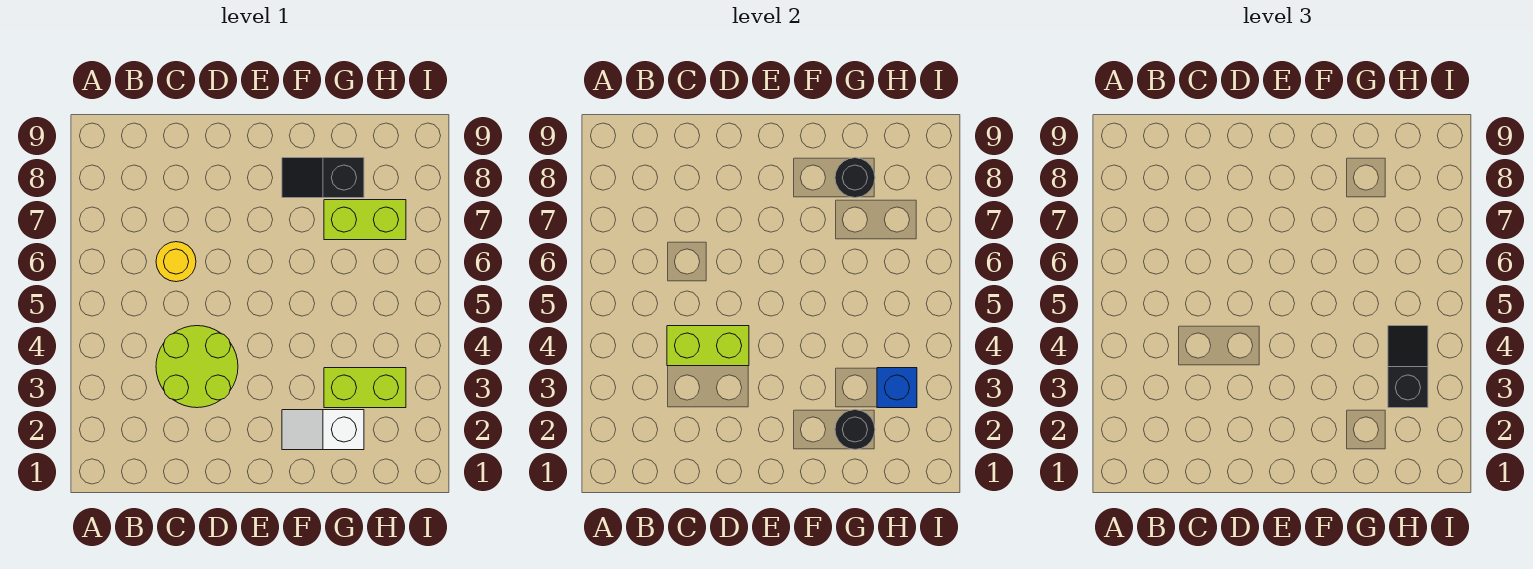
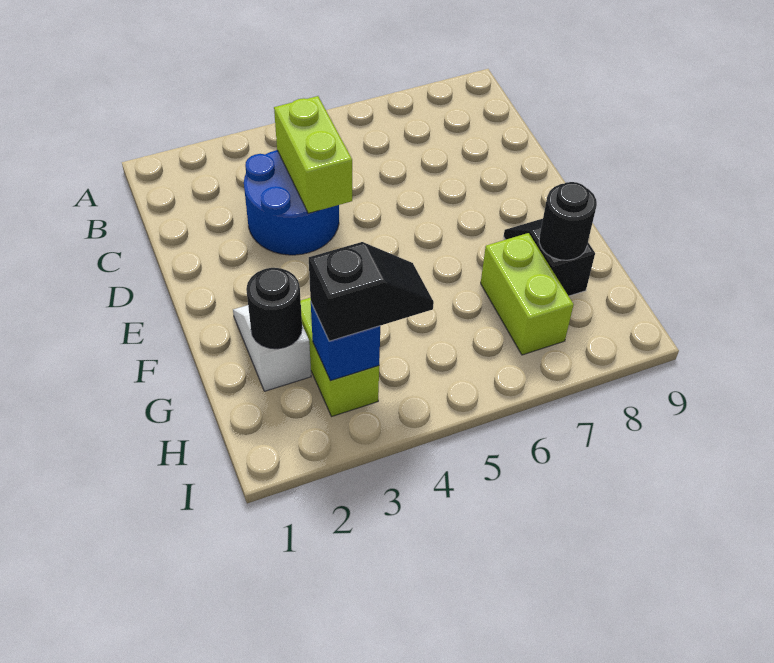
lime 2x2 round brick [156,326,238,408] -> blue 2x2 round brick [244,150,339,255]
yellow 1x1 round brick [156,242,196,282] -> none

